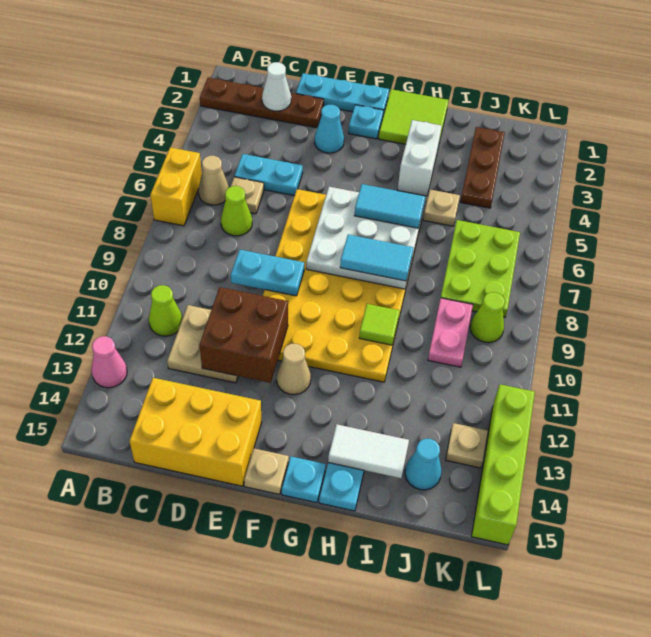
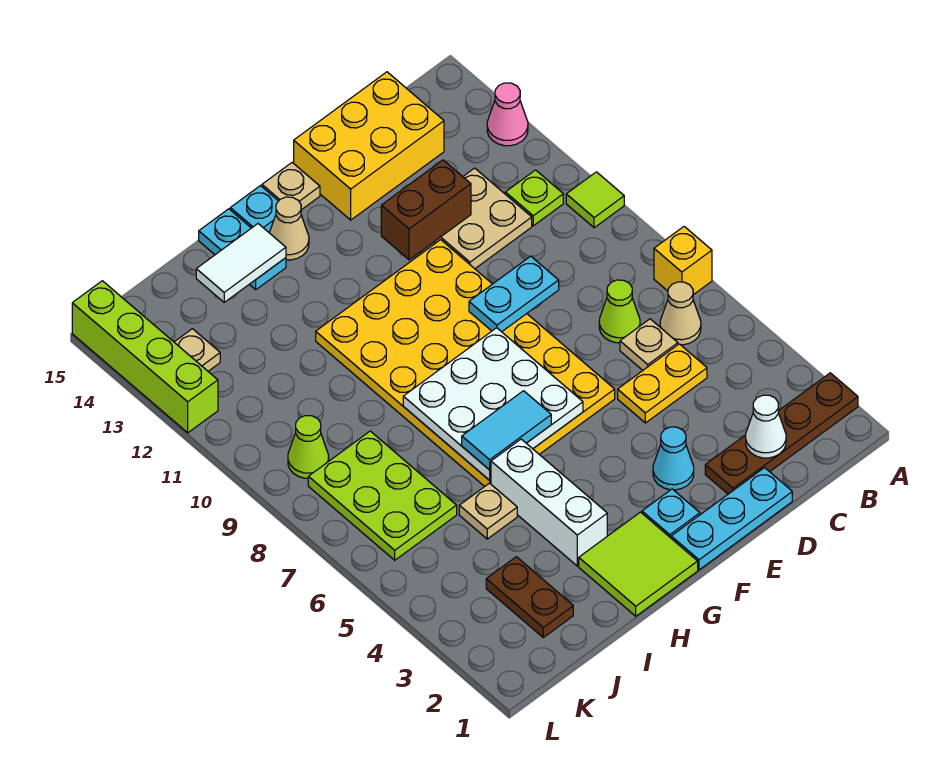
yellow 1x2 brick [151,147,202,226] -> yellow 1x1 brick [654,227,712,295]
lime 1x1 cone [149,285,182,336] -> lime 1x1 plate [505,170,563,226]
cyan 1x2 plate [234,154,303,196] -> yellow 1x2 plate [618,344,707,423]
brown 2x2 brick [200,287,288,383] -> brown 1x2 brick [381,160,471,260]
tan 1x1 cone [276,344,311,395] -> tan 1x1 cone moved to [269,197,309,260]
cyan 1x2 tile [340,235,413,281] -> none
white 1x2 brick [397,120,442,196] -> white 1x3 brick [491,439,607,566]
lime 1x1 tile [359,304,400,345] -> lime 1x1 tile moved to [566,172,624,228]
brown 1x3 plate [460,127,505,208] -> brown 1x2 plate [486,557,573,637]
pink 1x2 plate [428,298,473,367] -> none
cyan 1x1 cone [405,439,441,490] -> none

